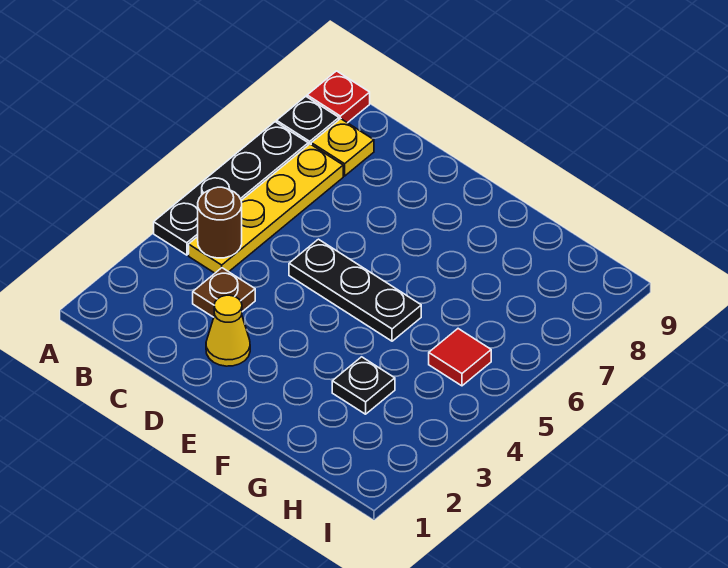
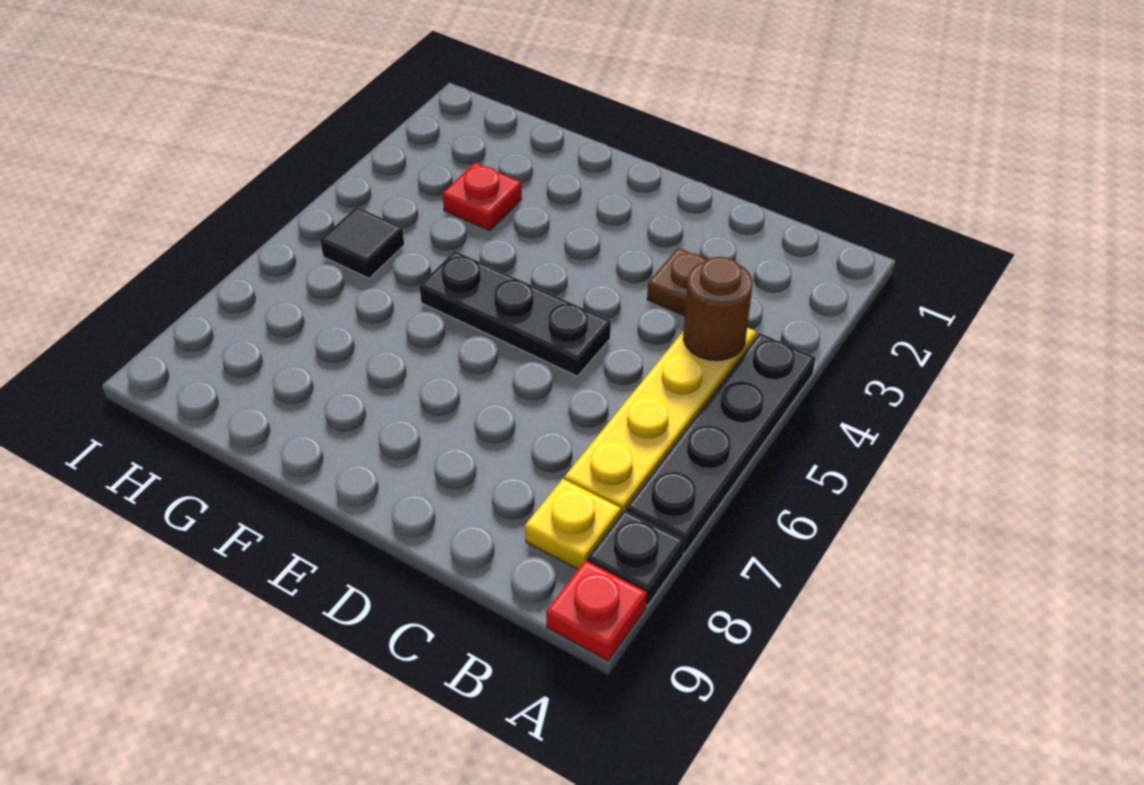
yellow 1x1 cone [206,295,250,366] -> none
black 1x1 plate [332,357,395,414] -> red 1x1 plate [442,163,522,231]
red 1x1 tile [429,329,491,386] -> black 1x1 tile [320,207,404,278]

